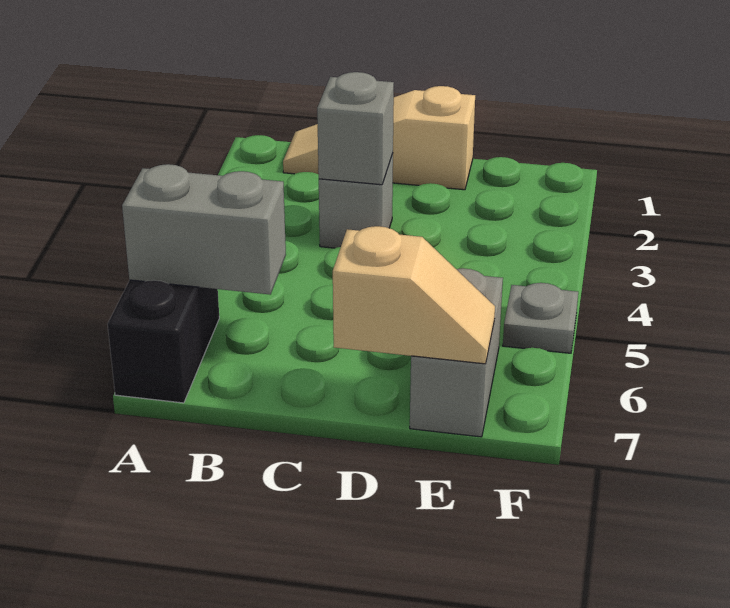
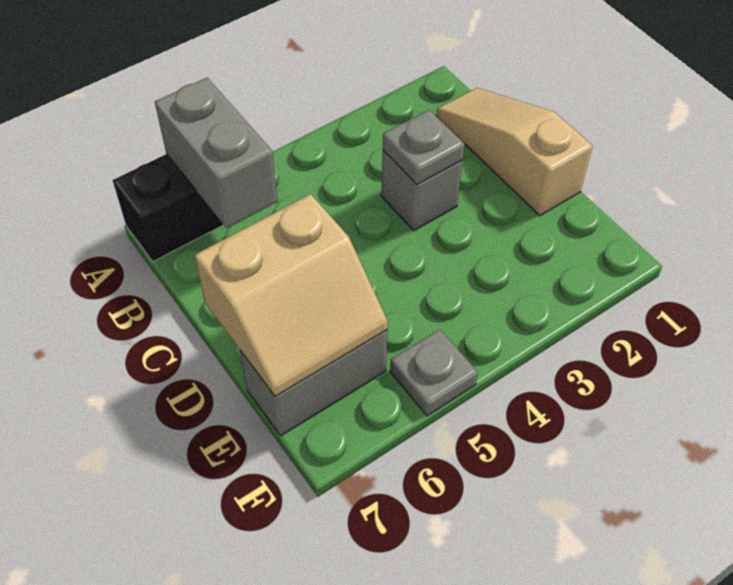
grey 1x1 brick [317,72,394,185] -> grey 1x1 plate [383,110,464,184]
tan 1x2 slope [333,226,495,364] -> tan 2x2 slope [195,194,388,396]

